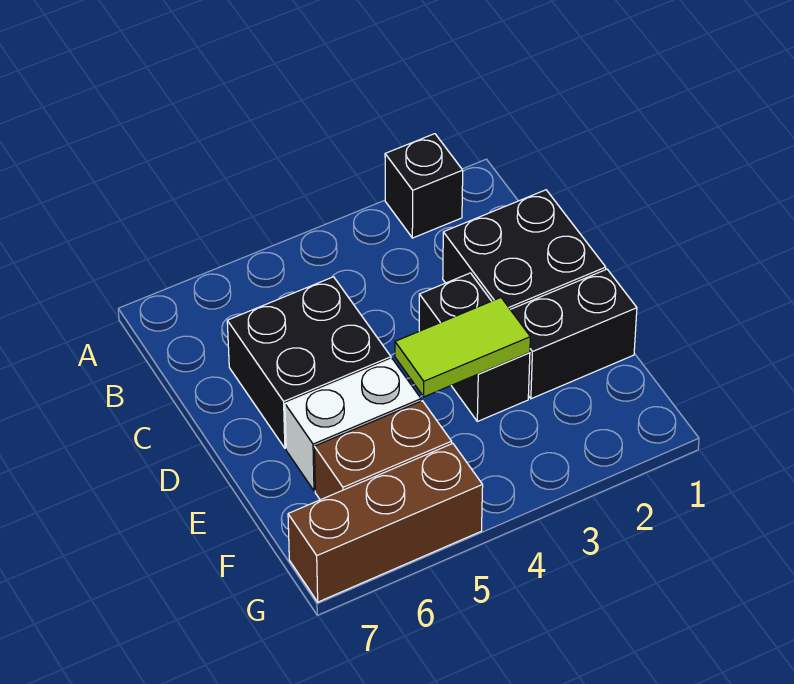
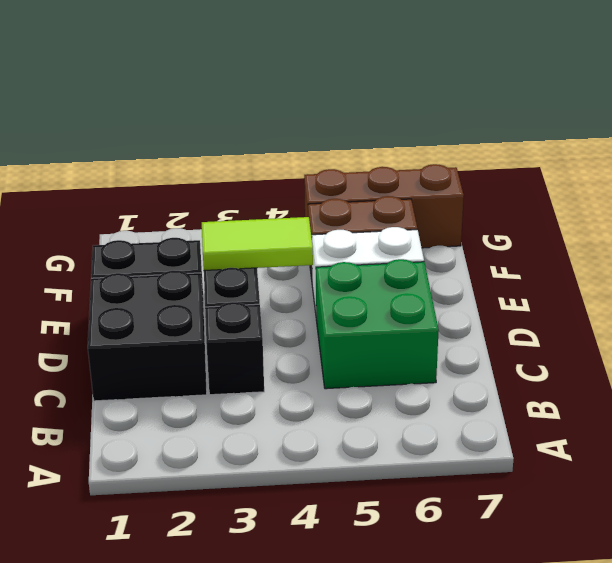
black 1x1 brick [385,134,463,238] -> black 1x1 brick moved to [205,302,264,395]
black 2x2 brick [227,277,391,448] -> green 2x2 brick [316,259,439,389]

